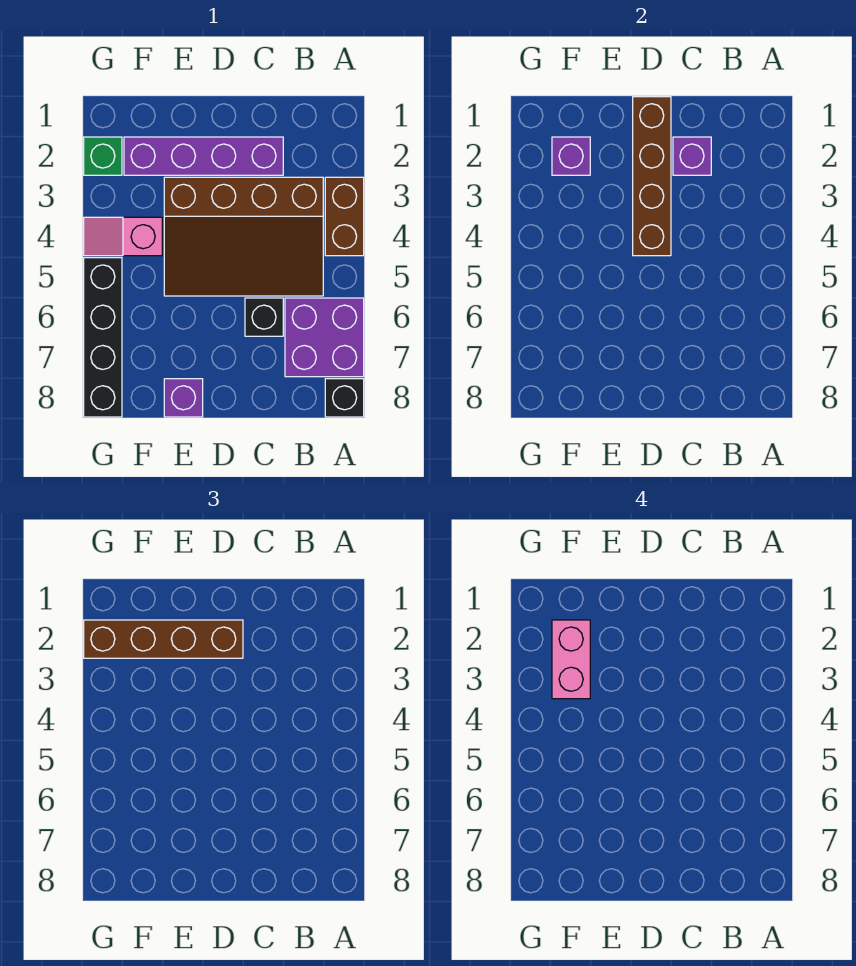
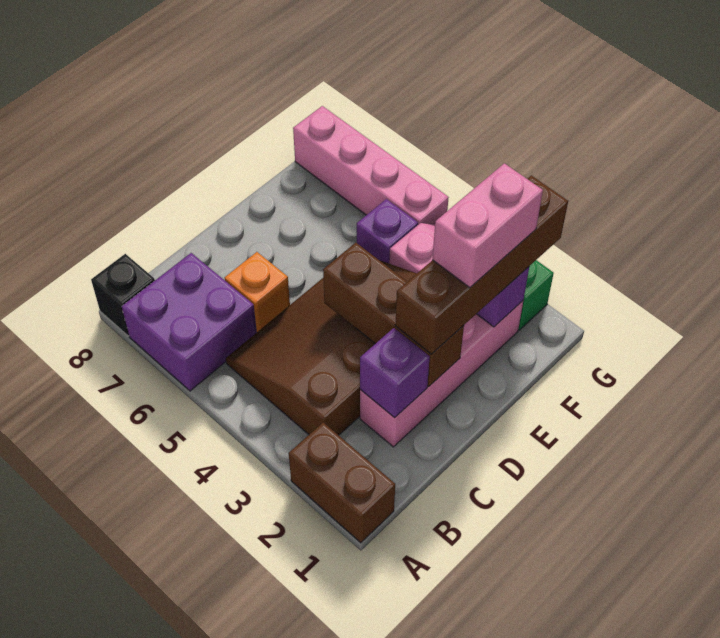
brown 1x2 brick [325,177,364,256] -> brown 1x2 brick moved to [289,423,395,543]
purple 1x4 brick [124,137,283,175] -> pink 1x4 brick [360,301,523,447]
black 1x1 brick [245,298,283,336] -> orange 1x1 brick [225,252,290,332]
brown 1x4 brick [633,97,671,256] -> brown 1x3 brick [323,243,464,386]
purple 1x1 brick [164,379,203,417] -> purple 1x1 brick moved to [357,199,418,263]
pink 1x2 brick [552,620,590,699] -> pink 1x2 brick turned to [433,163,543,288]
black 1x4 brick [84,258,122,417] -> pink 1x4 brick [293,106,449,225]

